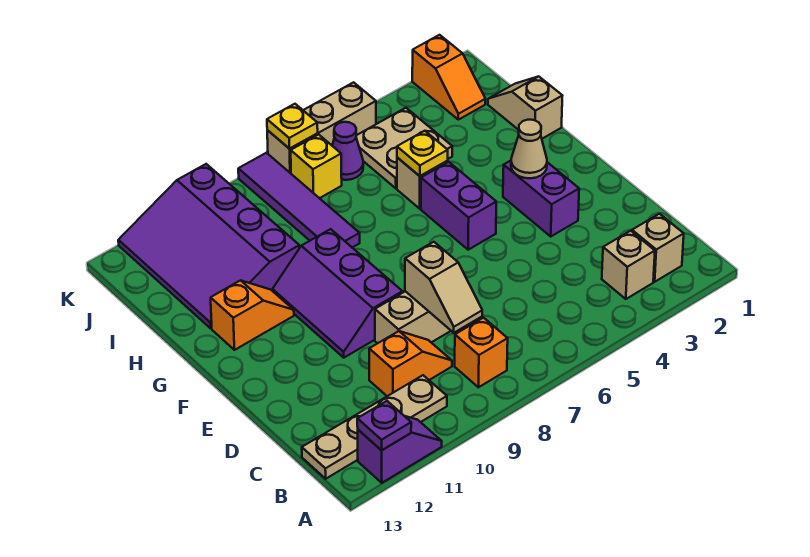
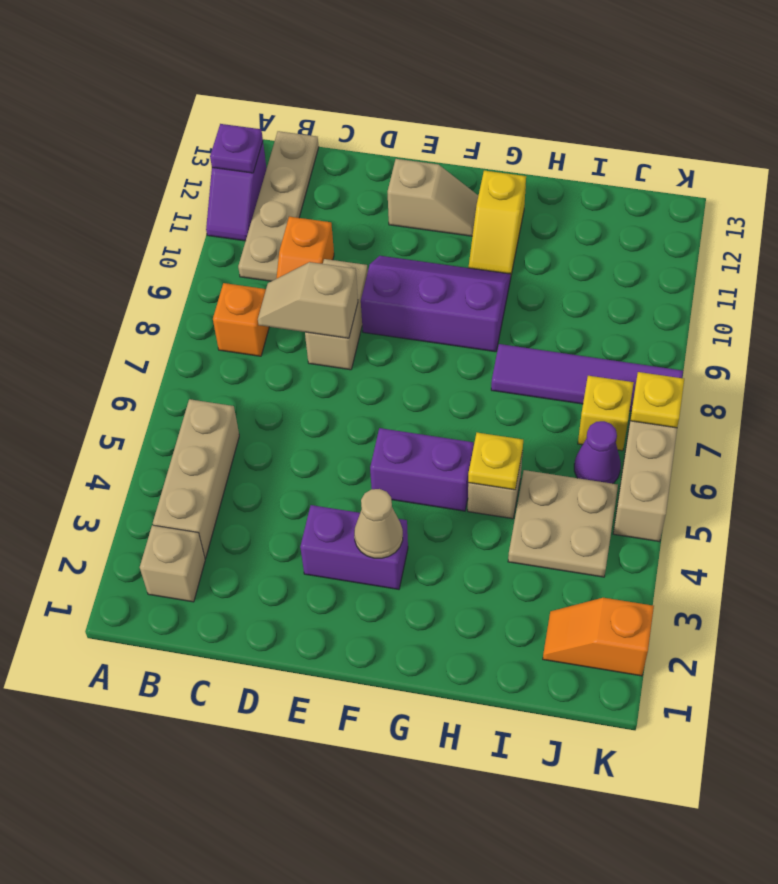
tan 1x1 brick [602,231,655,299] -> tan 1x3 brick [153,399,239,558]
orange 1x2 slope [211,280,294,350] -> yellow 1x2 slope [469,171,526,275]
tan 1x2 slope [488,76,562,139] -> tan 1x2 slope moved to [388,159,478,236]
purple 3x4 slope [118,164,299,328] -> none

